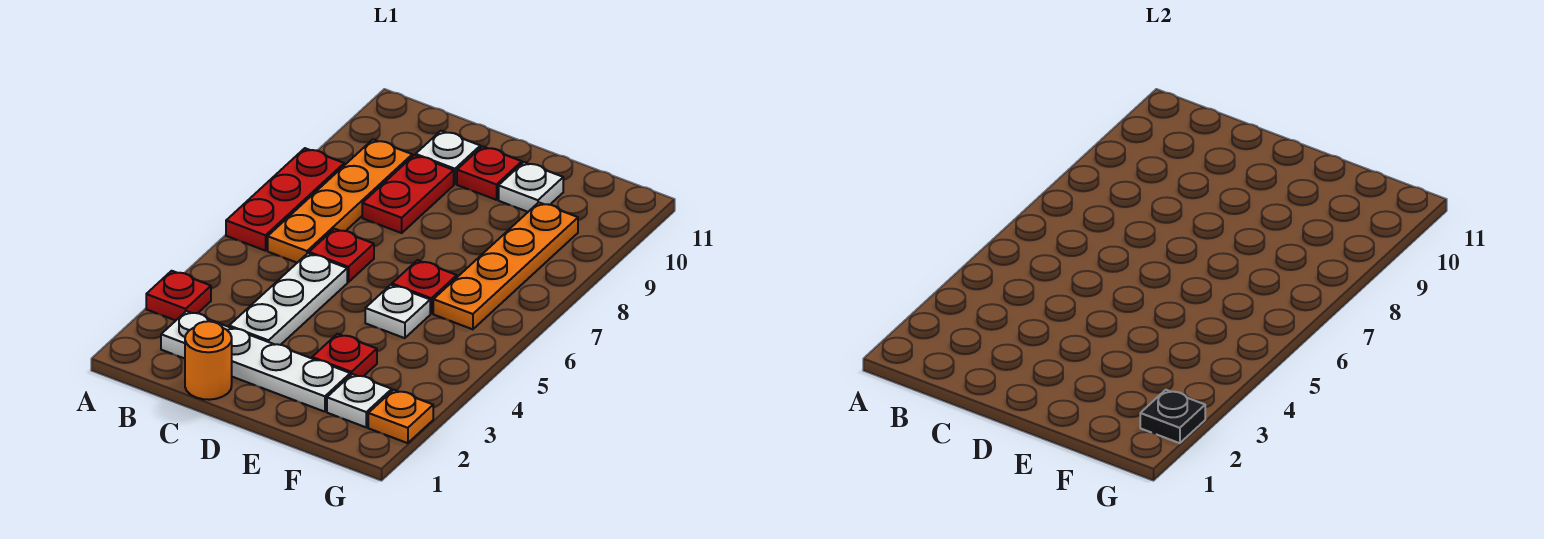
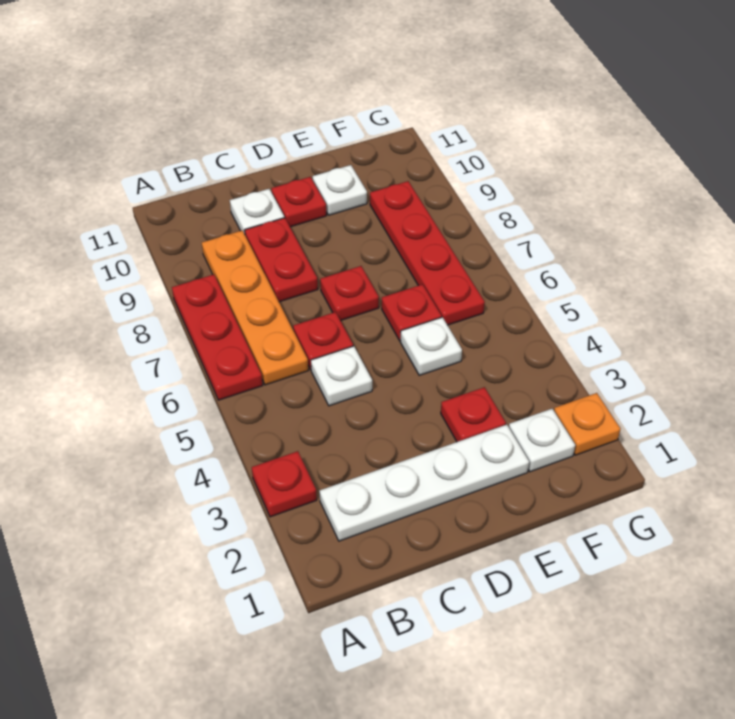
orange 1x1 round brick [185,321,232,400] -> none
white 1x3 plate [229,253,347,345] -> white 1x1 plate [311,346,372,406]
none -> red 1x1 plate [320,266,379,320]
orange 1x4 plate [433,202,578,329] -> red 1x4 plate [370,181,485,325]
black 1x1 plate [1140,390,1205,443] -> none

